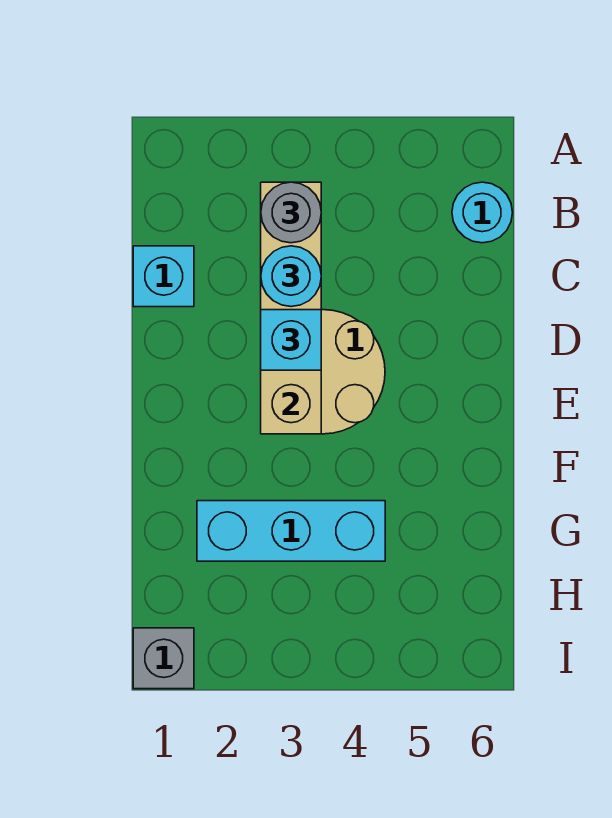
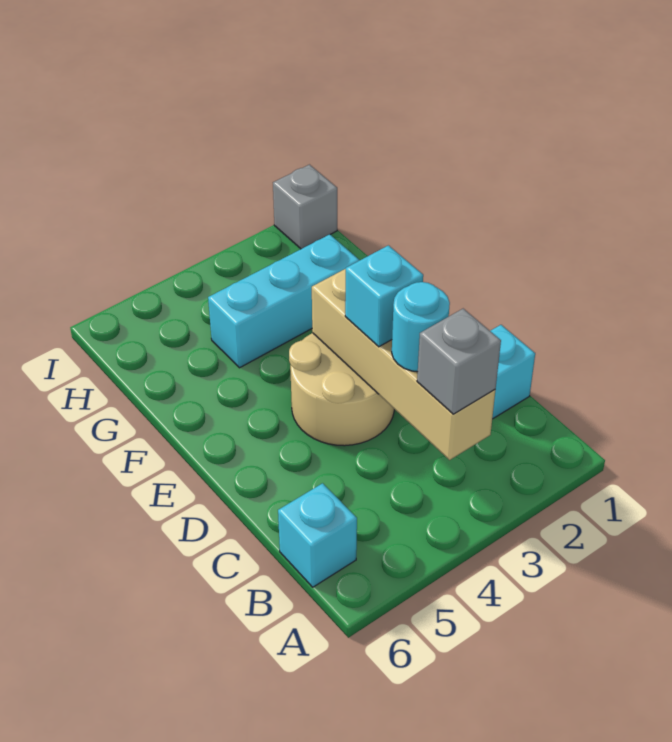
grey 1x1 round brick [261,182,321,243] -> grey 1x1 brick [417,309,501,414]
cyan 1x1 round brick [452,182,513,243] -> cyan 1x1 brick [278,483,357,587]

